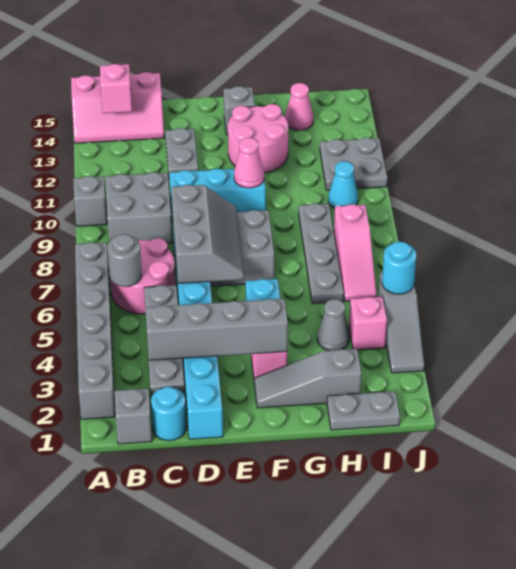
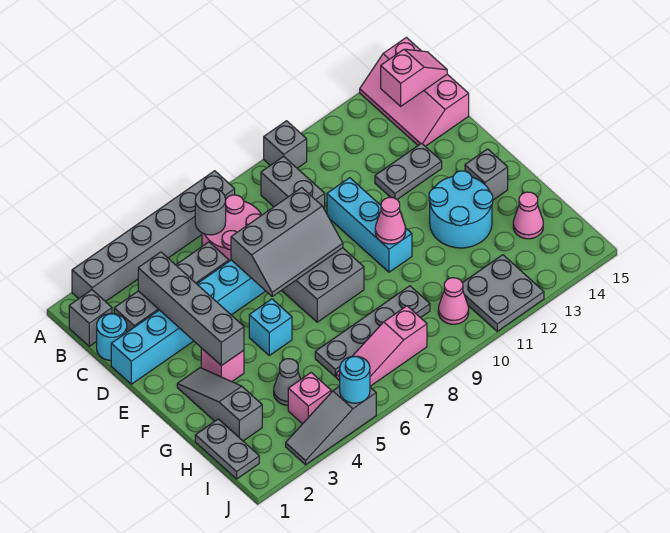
grey 2x2 brick [106,172,172,243] -> grey 1x2 brick [261,156,325,210]
pink 2x2 round brick [228,104,288,173] -> cyan 2x2 round brick [429,171,493,248]
cyan 1x1 cone [328,161,358,209] -> pink 1x1 cone [438,278,469,324]

